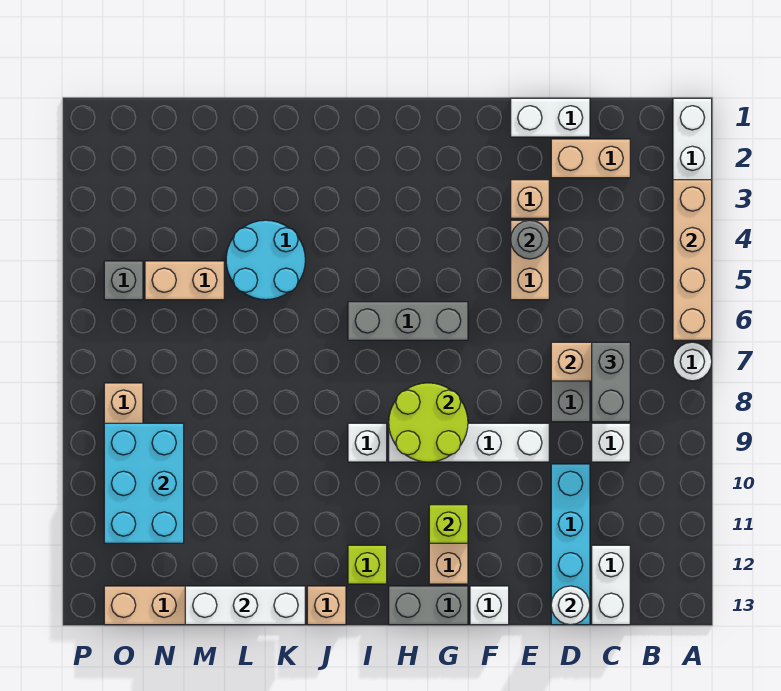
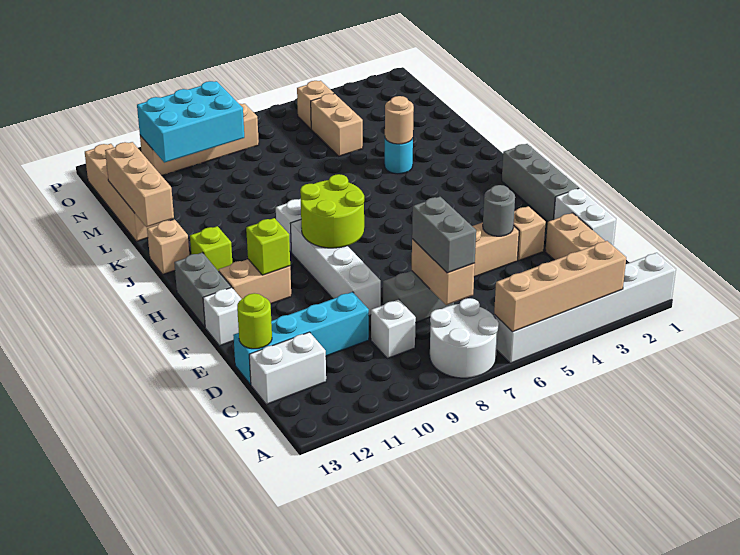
white 1x1 round brick [673,342,712,381] -> white 2x2 round brick [430,298,499,378]
grey 1x2 brick [592,342,630,422] -> grey 1x2 brick turned to [412,197,476,273]
white 1x1 round brick [551,586,590,625] -> lime 1x1 round brick [237,293,272,349]
grey 1x3 brick [348,302,468,340] -> grey 1x3 brick moved to [502,144,579,222]
cyan 2x2 round brick [226,220,305,300] -> cyan 1x1 round brick [385,138,413,174]
none -> tan 1x1 round brick [385,96,414,144]
white 1x3 brick [185,586,305,625] -> tan 1x3 brick [105,142,174,227]
grey 1x1 brick [104,261,143,300] -> tan 1x1 brick [297,81,334,129]

